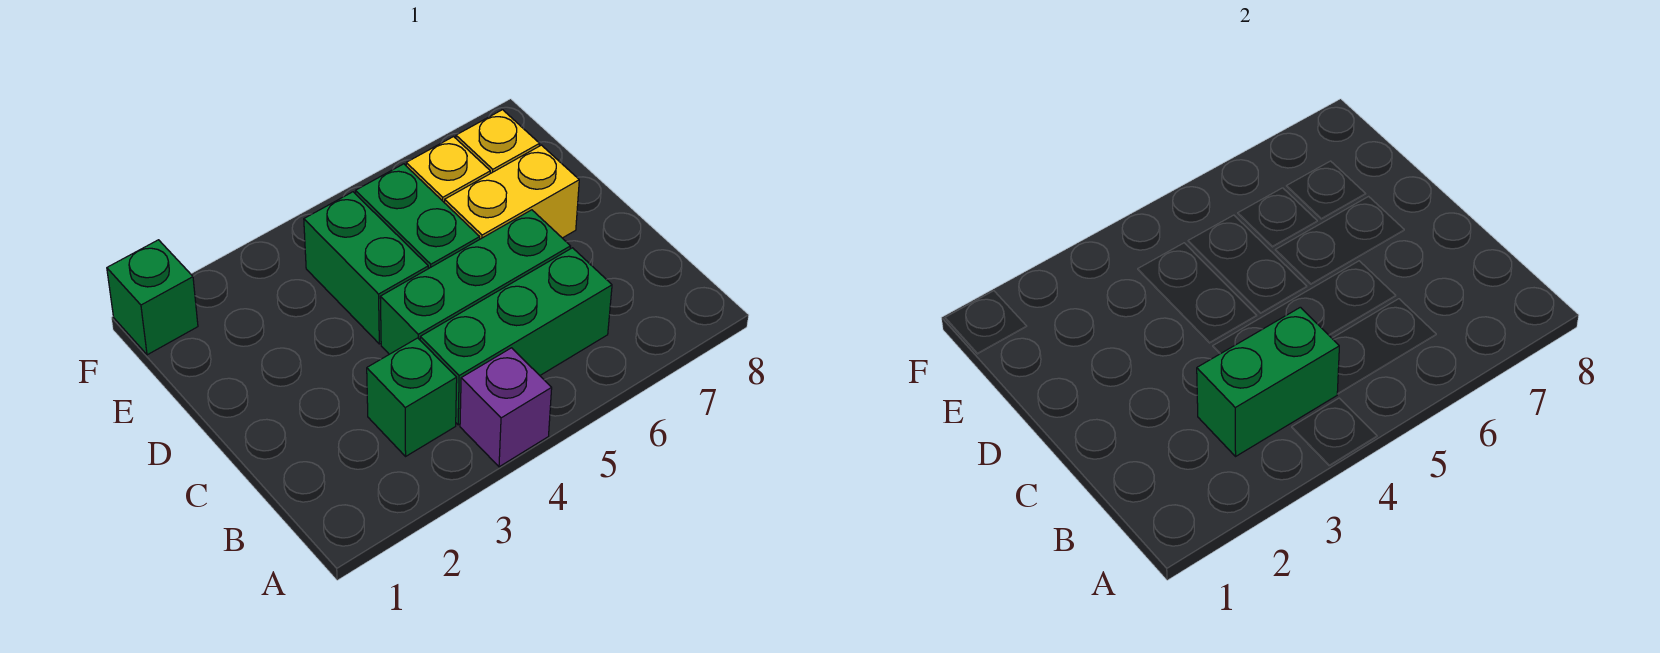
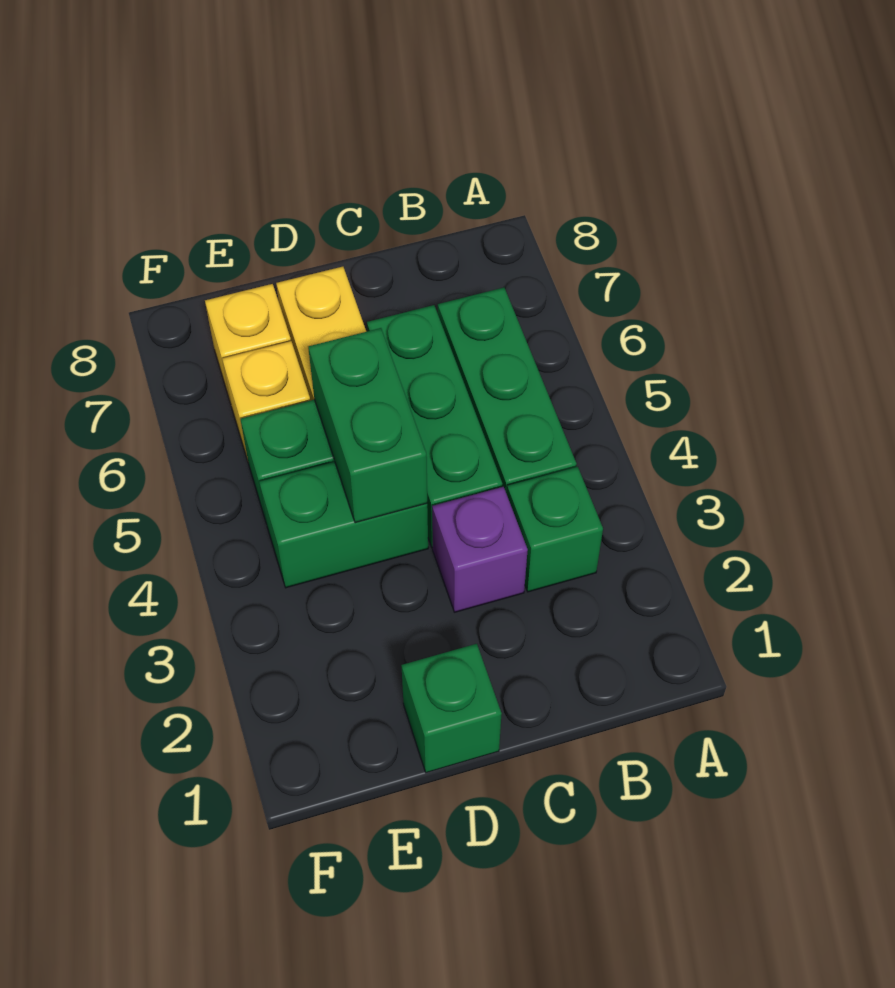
purple 1x1 brick [460,348,552,467] -> purple 1x1 brick moved to [432,487,528,612]
green 1x2 brick [1197,307,1339,456] -> green 1x2 brick moved to [308,328,427,523]
green 1x1 brick [107,240,198,355] -> green 1x1 brick moved to [401,644,502,773]

